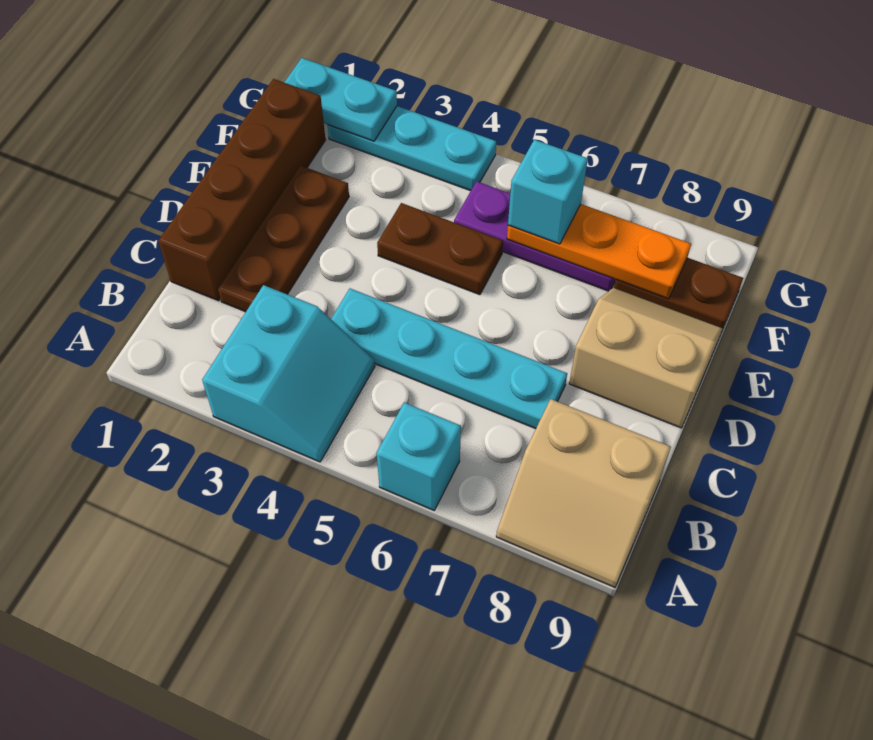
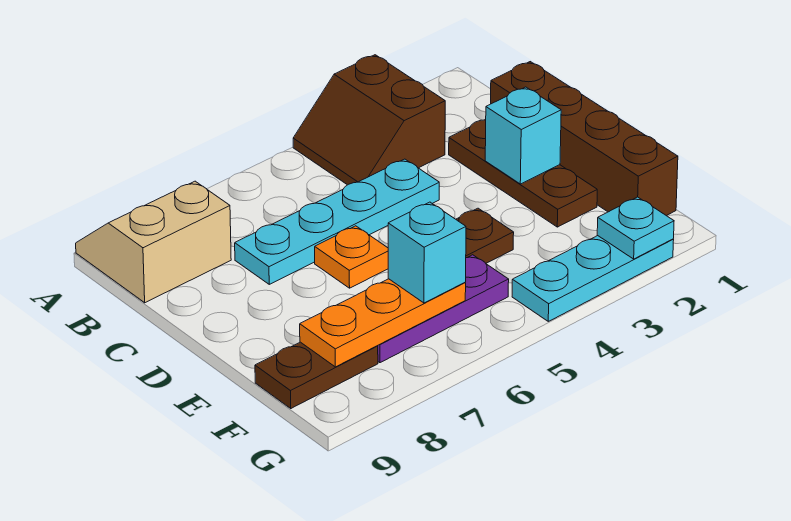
cyan 2x2 slope [202,285,375,462] -> brown 2x2 slope [293,55,445,185]
cyan 1x1 brick [377,403,461,510] -> cyan 1x1 brick moved to [485,87,561,184]
none -> orange 1x1 plate [315,226,388,288]
tan 2x2 slope [569,288,723,428] -> none
cyan 1x2 plate [284,58,397,141] -> cyan 1x1 plate [597,197,674,259]

